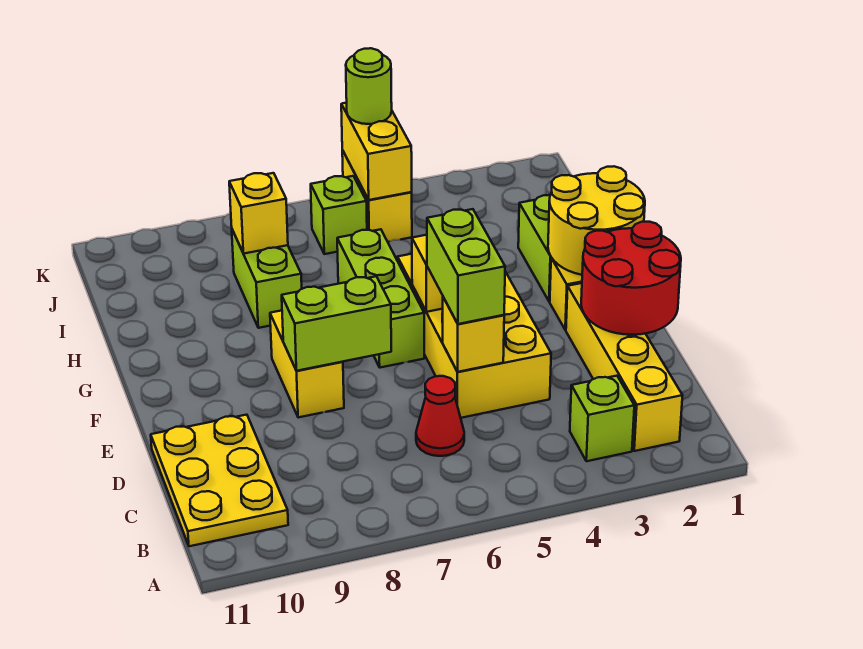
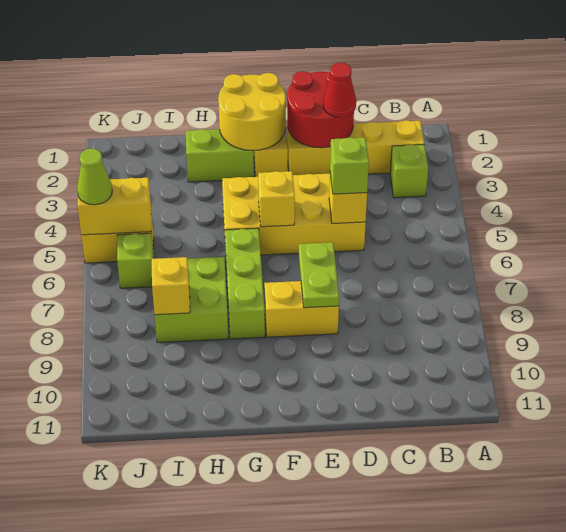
yellow 2x3 plate [151,415,288,546] -> none
red 1x1 cone [416,376,464,456] -> red 1x1 cone moved to [323,63,356,117]
lime 1x2 brick [427,209,505,324] -> lime 1x1 brick [330,137,369,194]
lime 1x2 brick [282,276,391,371] -> lime 1x2 plate [299,242,339,308]
lime 1x3 brick [337,229,424,368] -> lime 1x3 brick turned to [225,228,265,339]
lime 1x2 brick [232,230,302,328] -> lime 2x2 brick [155,257,228,343]
lime 1x1 round brick [346,48,392,124] -> lime 1x1 cone [77,149,112,205]

